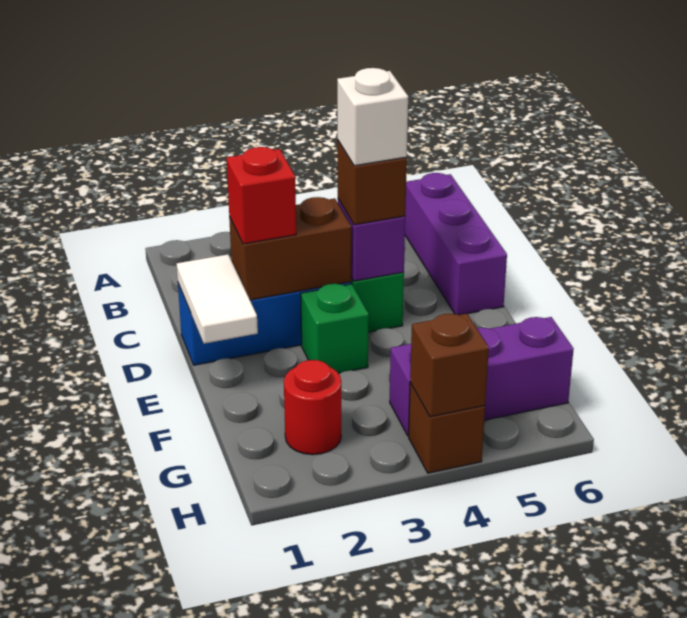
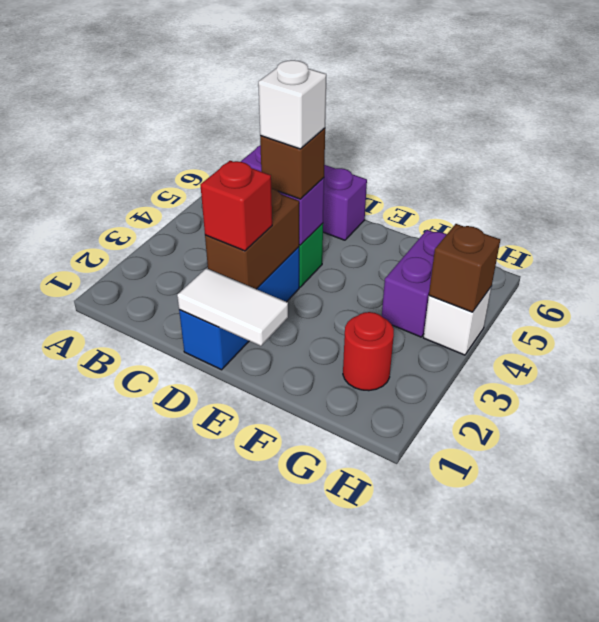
green 1x1 brick [301,284,369,373] -> none
purple 1x3 brick [390,317,574,436] -> purple 1x2 brick [382,230,447,337]
brown 1x1 brick [409,383,485,473] -> white 1x1 brick [423,286,492,355]

